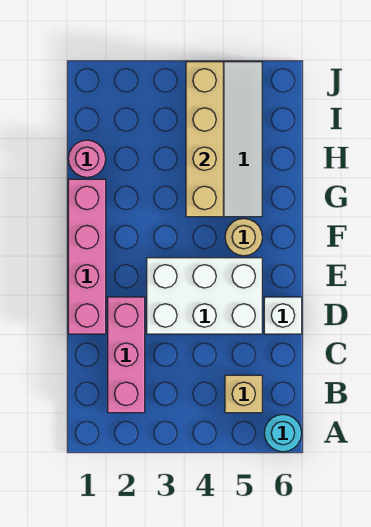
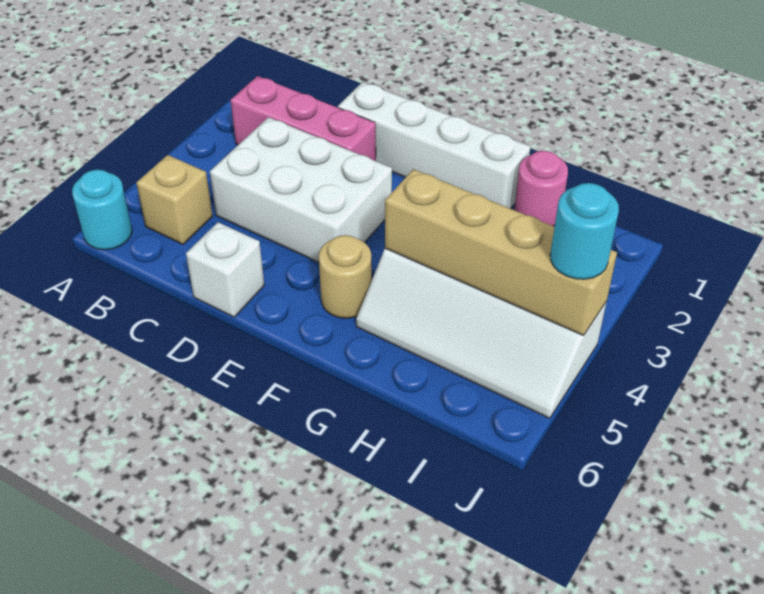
pink 1x4 brick [68,179,106,334] -> white 1x4 brick [338,82,531,209]
white 2x3 brick [147,258,262,334] -> white 2x3 brick turned to [210,117,392,262]
none -> cyan 1x1 round brick [550,183,619,279]

